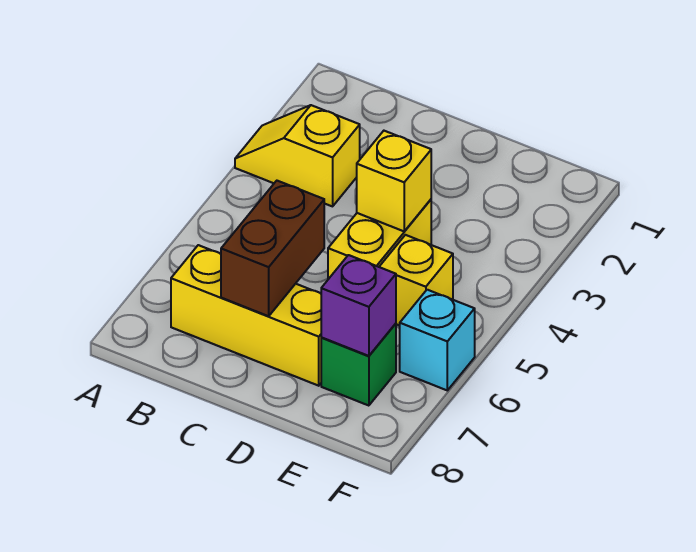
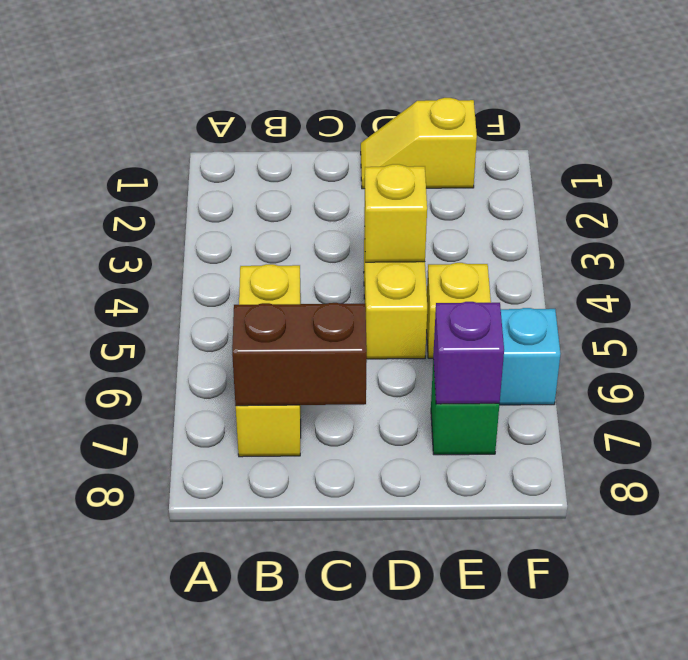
yellow 1x2 slope [235,105,360,206] -> yellow 1x2 slope moved to [361,98,477,189]
yellow 1x3 brick [171,245,321,386] -> yellow 1x3 brick turned to [236,264,301,457]
brown 1x2 brick [221,181,324,316] -> brown 1x2 brick turned to [232,303,367,406]

